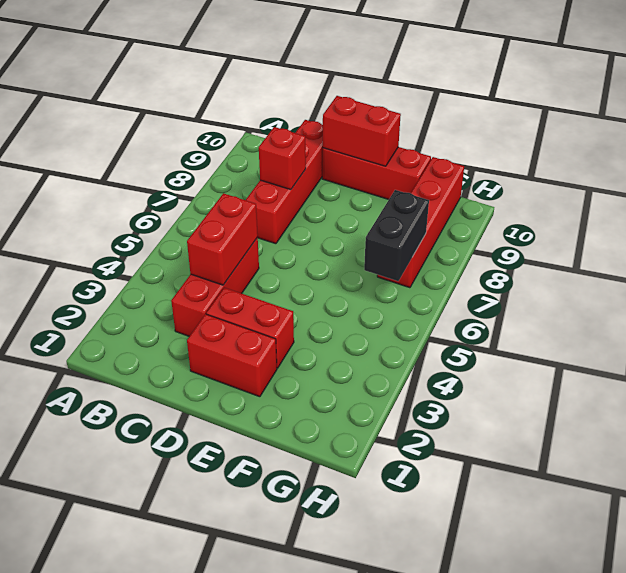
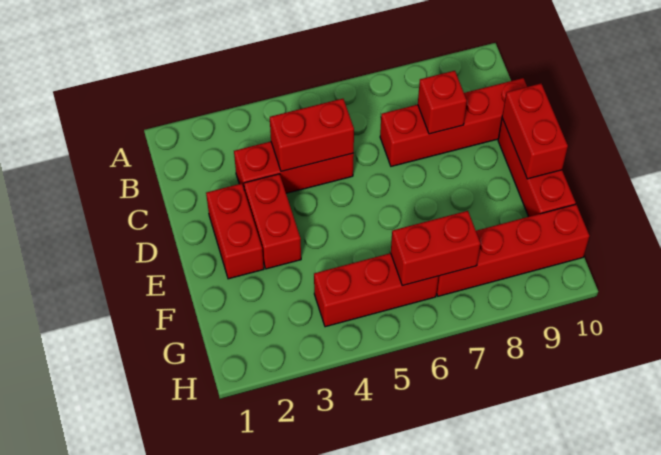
none -> red 1x3 brick [314,253,439,327]
black 1x2 brick [364,190,429,281] -> red 1x2 brick [391,211,480,286]

